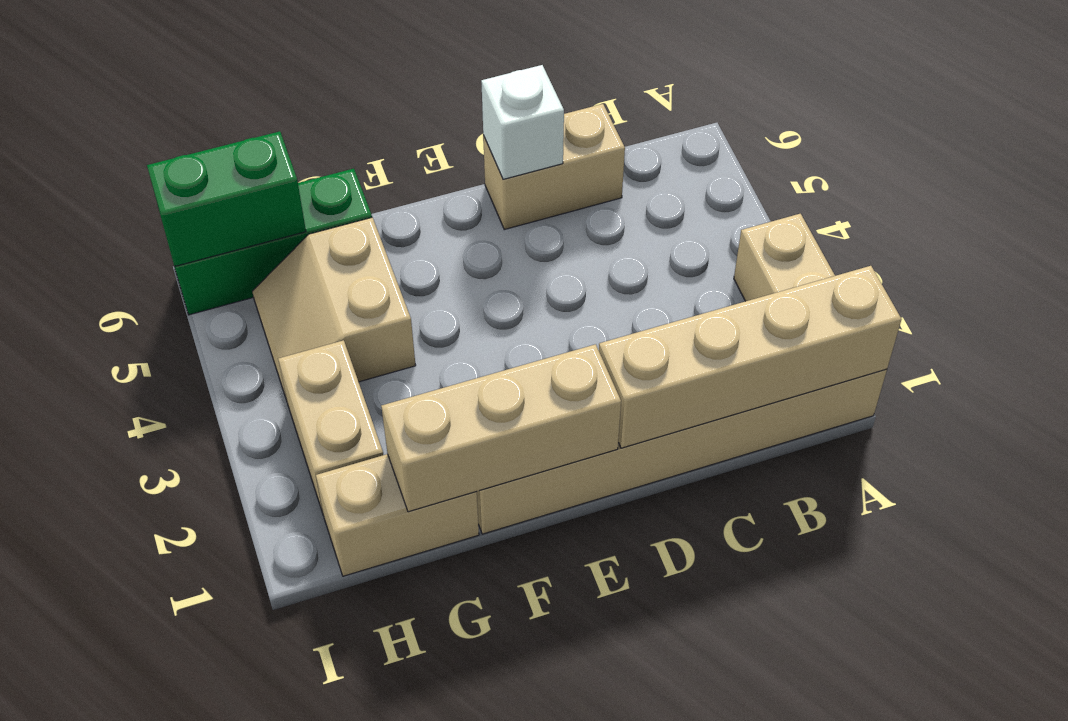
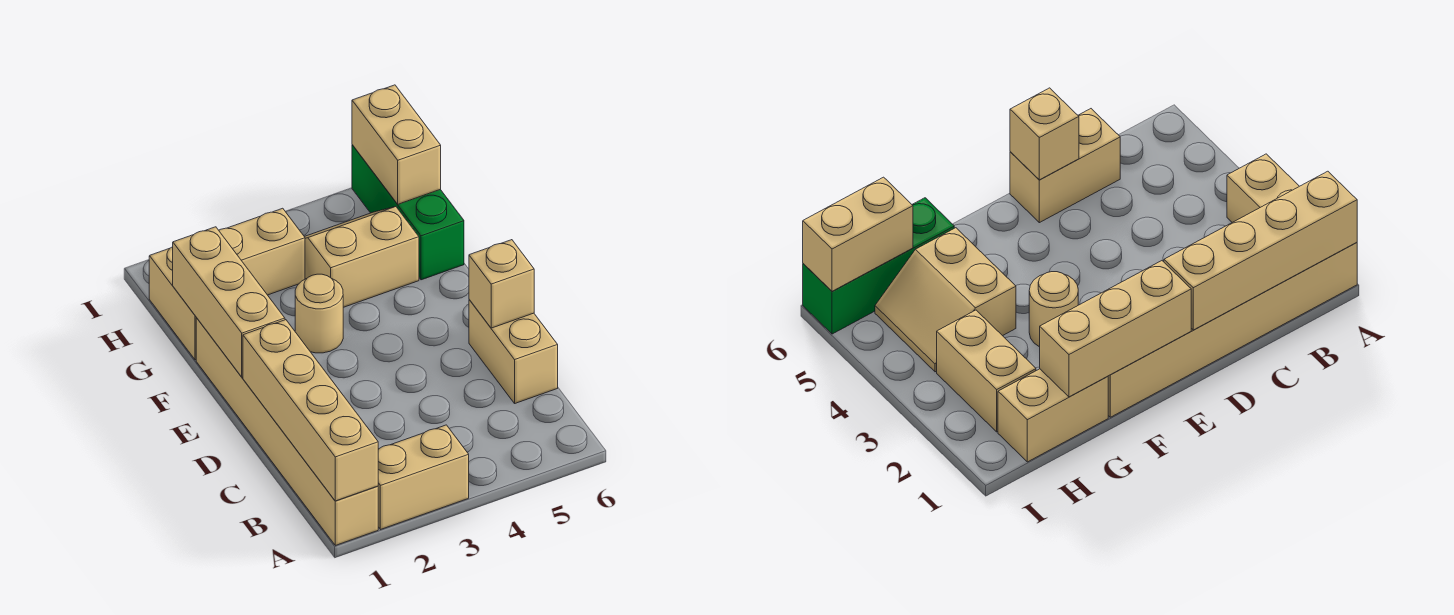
white 1x1 brick [481,65,564,179] -> tan 1x1 brick [469,240,534,328]
none -> tan 1x1 round brick [295,274,343,353]
green 1x2 brick [147,131,306,266] -> tan 1x2 brick [352,85,441,204]

